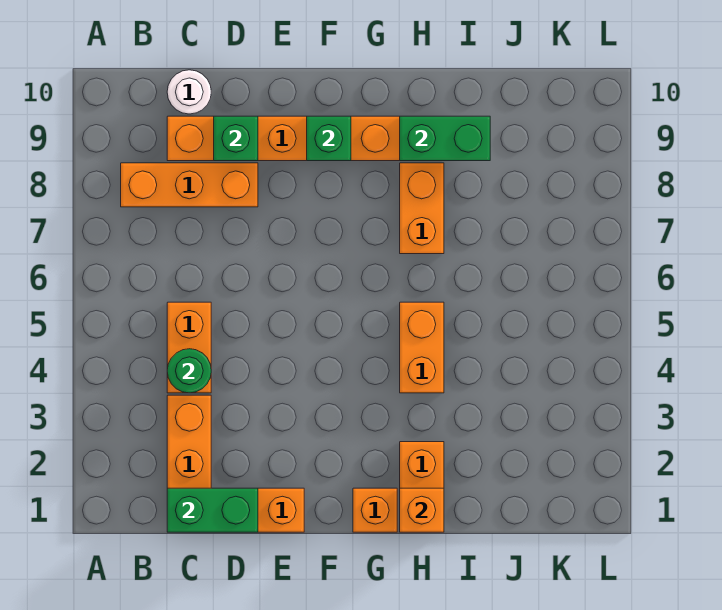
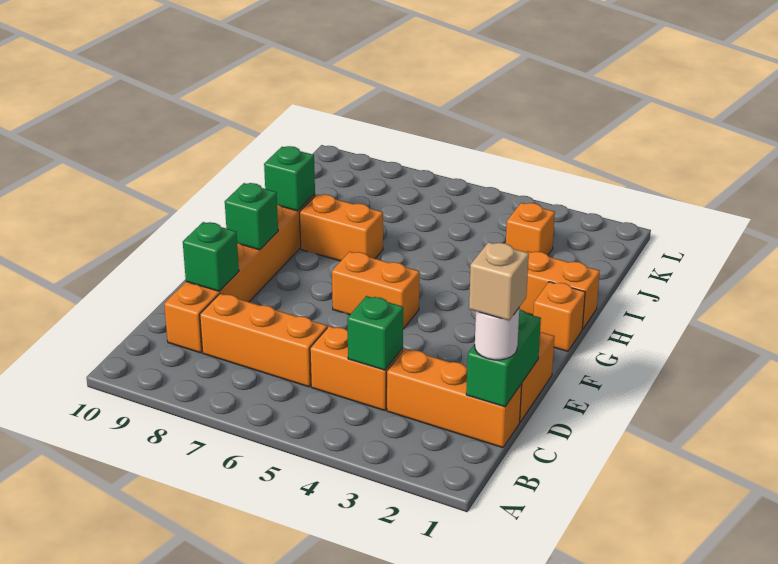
orange 1x3 brick [121,163,258,207] -> orange 1x3 brick turned to [200,294,327,387]
none -> tan 1x1 brick [469,242,529,321]
green 1x1 round brick [167,349,211,393] -> green 1x1 brick [347,296,403,370]
white 1x1 round brick [167,70,211,114] -> white 1x1 round brick moved to [475,308,519,360]
orange 1x1 brick [400,488,444,532] -> orange 1x1 brick moved to [506,203,555,255]
orange 1x2 brick [400,302,444,393] -> orange 1x2 brick moved to [332,252,419,329]
green 1x2 brick [400,116,490,161] -> green 1x1 brick [264,146,315,211]

